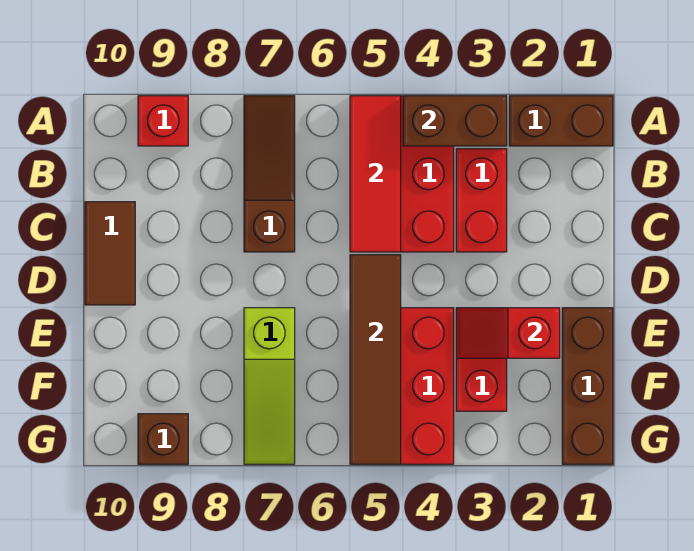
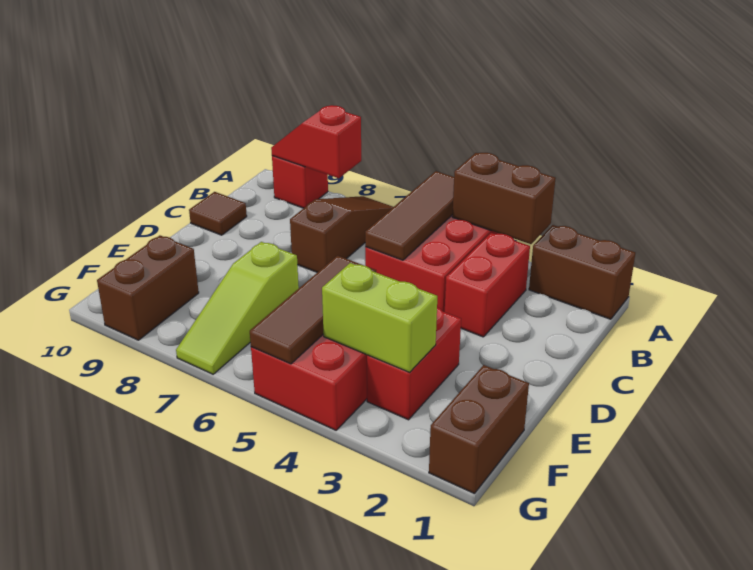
red 1x3 tile [350,96,401,252] -> brown 1x3 tile [365,171,454,260]
brown 1x2 tile [85,202,135,305] -> brown 1x1 tile [189,192,247,235]
brown 1x4 tile [350,255,401,464] -> brown 1x3 tile [250,256,376,364]
brown 1x3 brick [562,308,613,464] -> brown 1x2 brick [429,365,529,494]
red 1x2 slope [456,308,560,358] -> red 1x2 slope moved to [271,105,361,178]
none -> lime 1x2 brick [322,263,437,372]
brown 1x1 brick [138,414,188,464] -> brown 1x2 brick [97,236,199,340]

